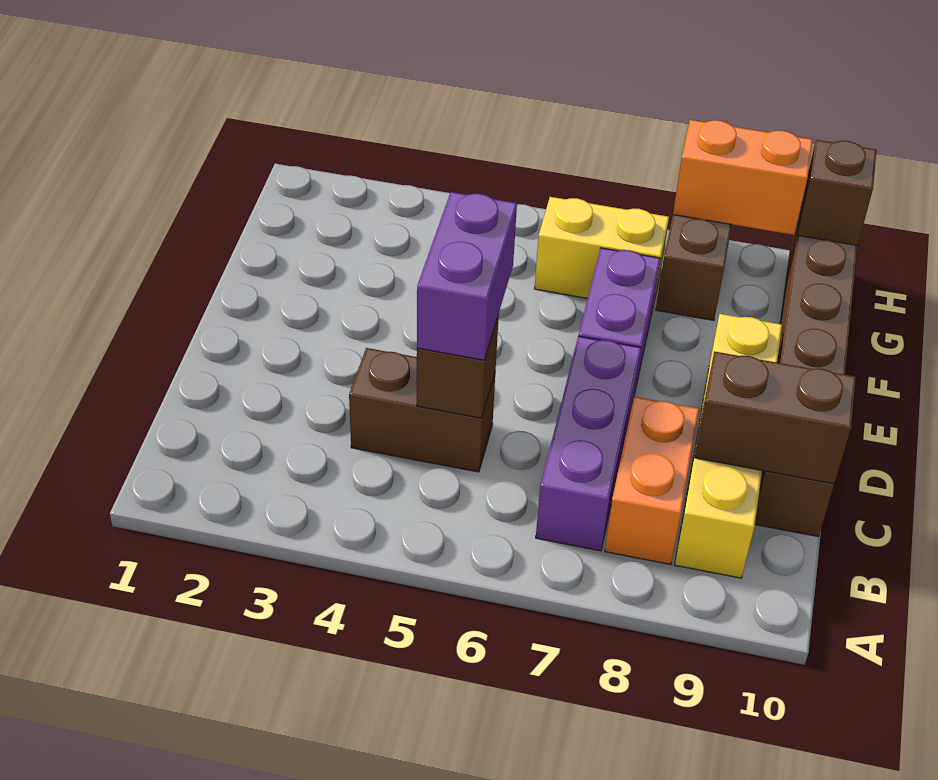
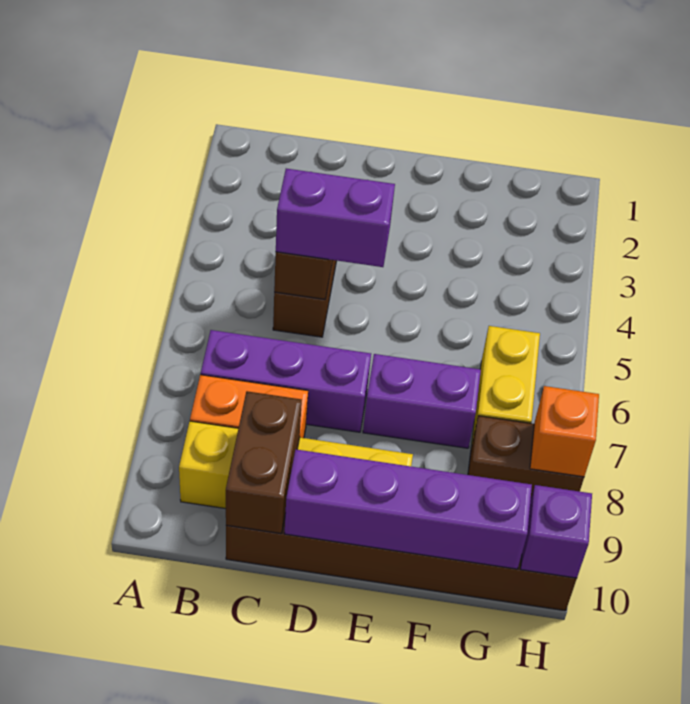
none -> purple 1x4 brick [285,449,532,569]
orange 1x2 brick [673,120,813,235] -> orange 1x1 brick [530,386,599,477]
brown 1x1 brick [798,140,877,246] -> purple 1x1 brick [521,485,592,578]

